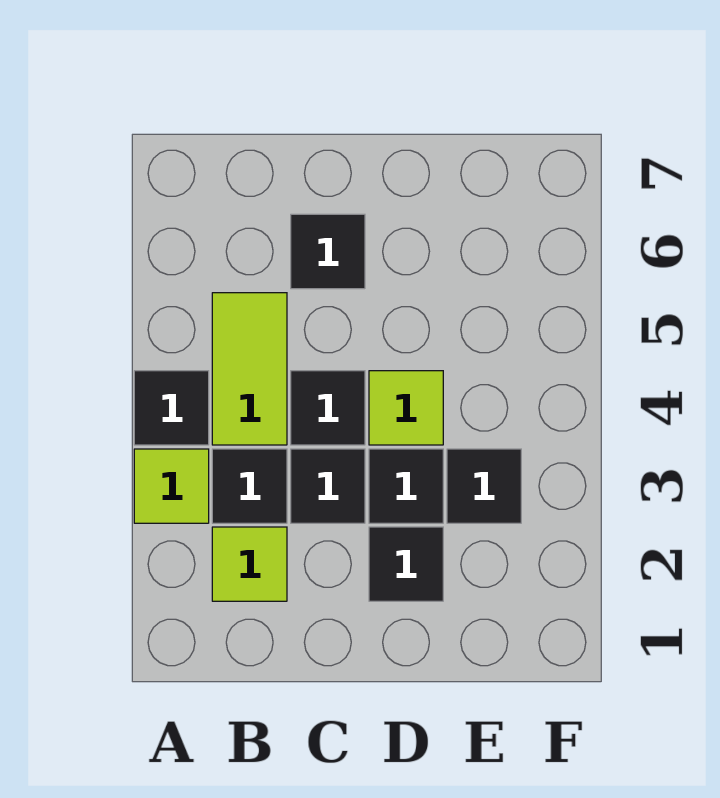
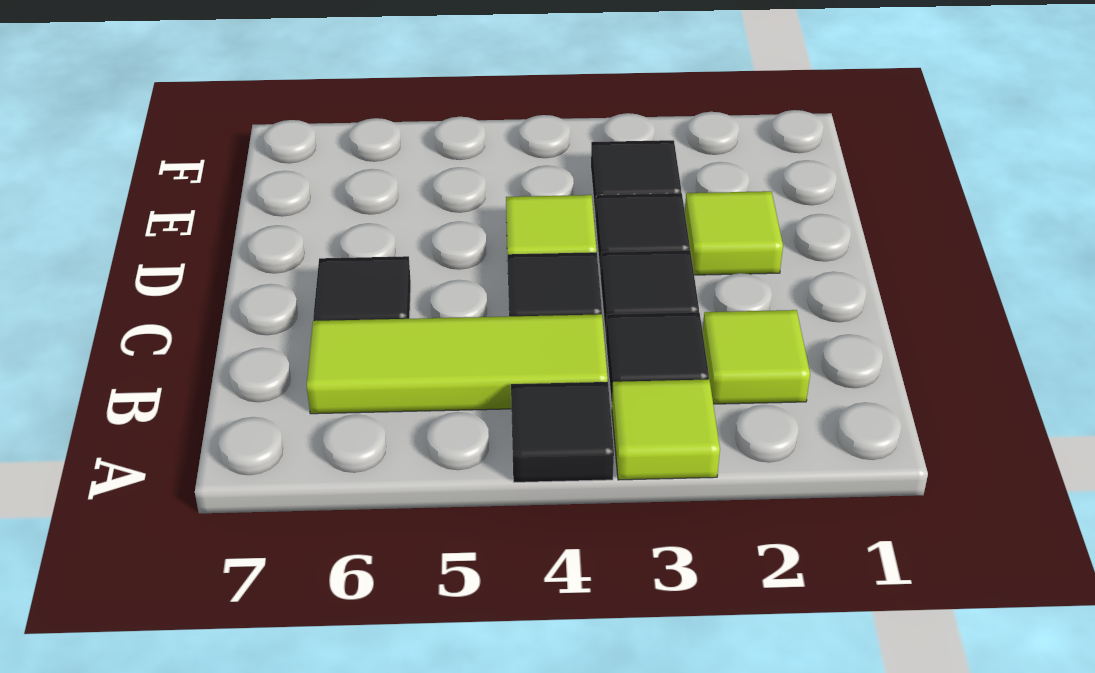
lime 1x2 tile [212,293,287,445] -> lime 1x3 tile [307,314,608,414]
black 1x1 tile [369,527,443,601] -> lime 1x1 tile [685,191,783,275]

